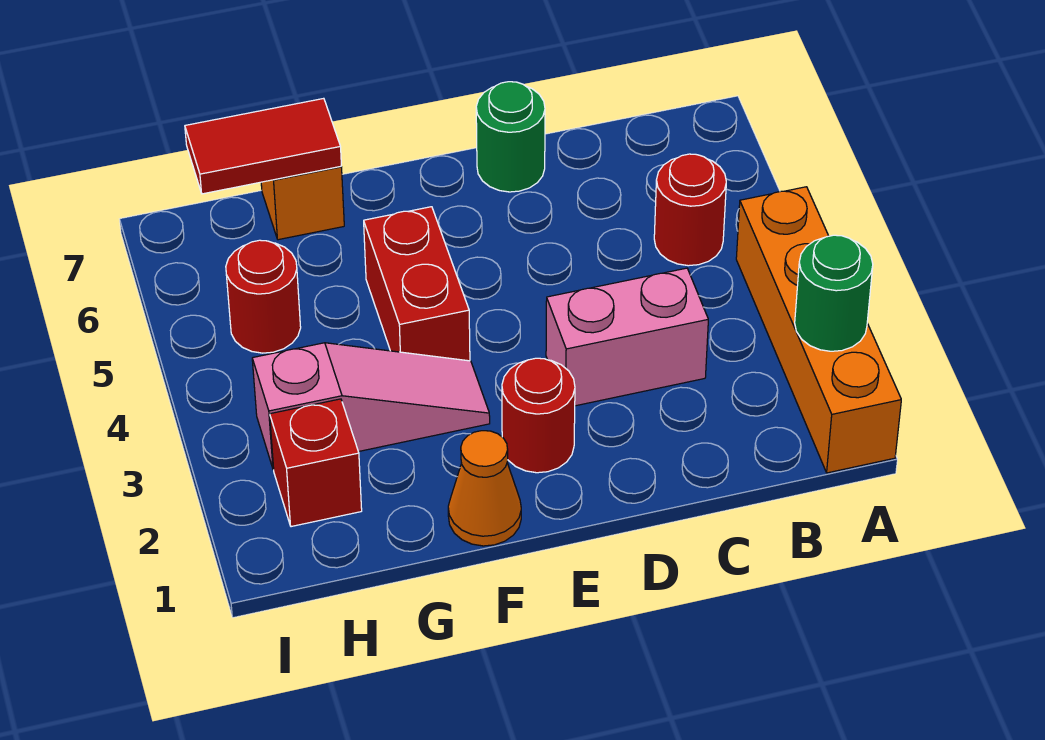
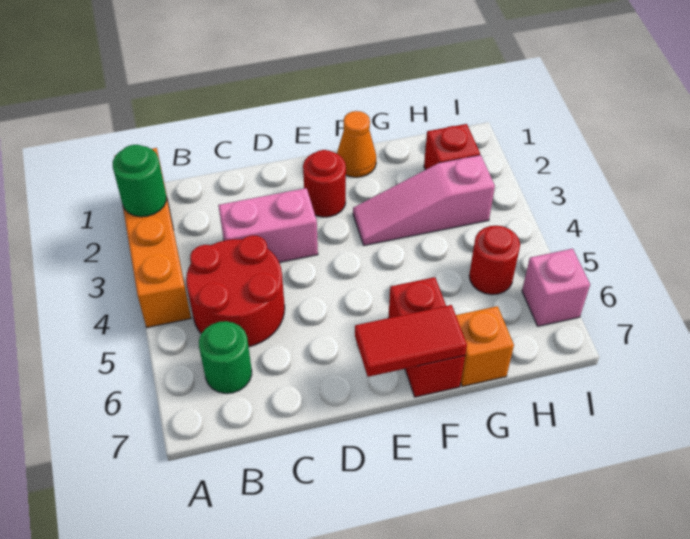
red 1x1 round brick [654,154,726,266] -> red 2x2 round brick [186,235,285,347]
green 1x1 round brick [476,82,545,192] -> green 1x1 round brick moved to [199,321,252,393]
red 1x2 brick [364,207,470,361] -> red 1x2 brick moved to [388,277,465,397]
red 1x2 tile [185,98,341,194] -> red 1x2 tile moved to [355,305,467,377]
none -> pink 1x1 brick [522,249,590,326]

